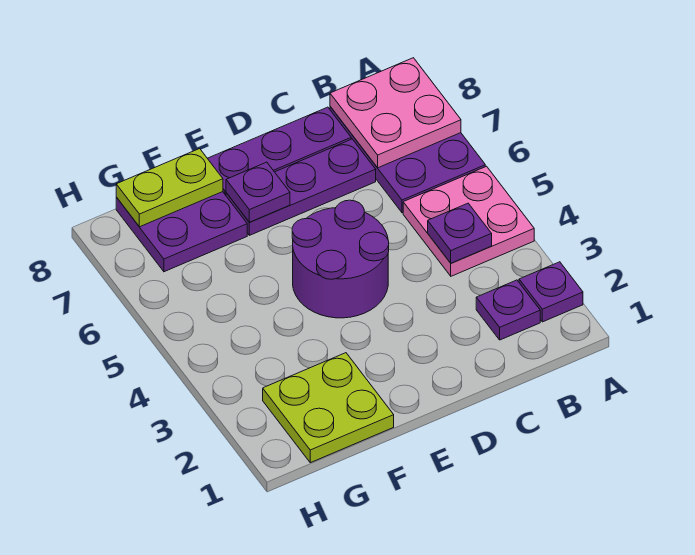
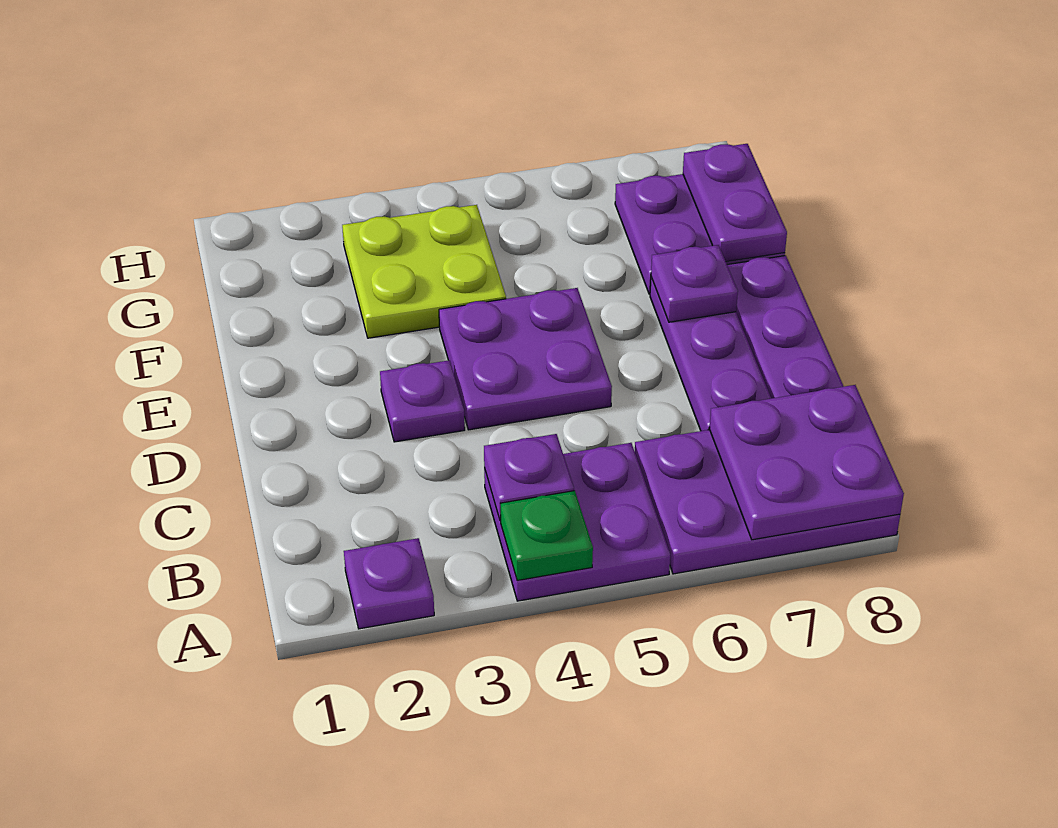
pink 2x2 plate [403,166,534,276] -> purple 2x2 plate [484,443,670,601]
none -> green 1x1 plate [501,491,593,580]
pink 2x2 plate [330,58,461,168] -> purple 2x2 plate [709,385,904,540]
purple 1x1 plate [476,280,540,340] -> purple 1x1 plate moved to [380,360,465,442]
purple 2x2 round brick [292,200,389,318] -> purple 2x2 plate [439,288,612,430]
lime 2x2 plate [263,353,394,463] -> lime 2x2 plate moved to [342,205,506,338]
lime 1x2 plate [116,149,223,227] -> purple 1x2 plate [683,144,787,262]

